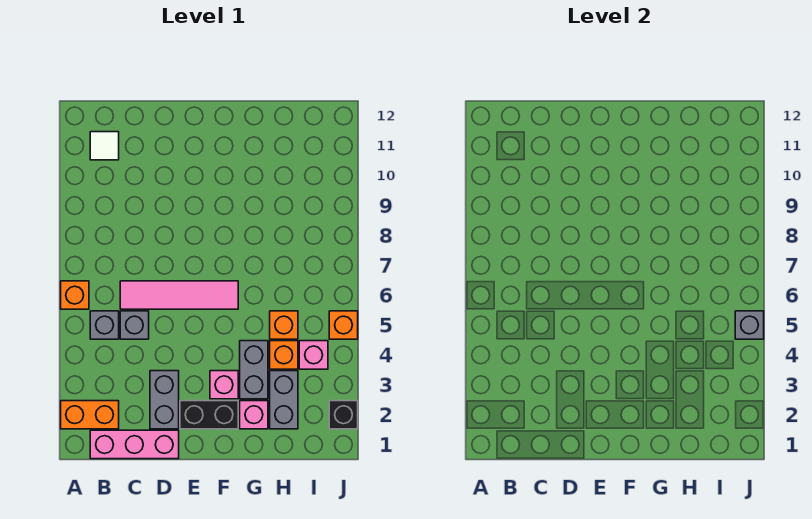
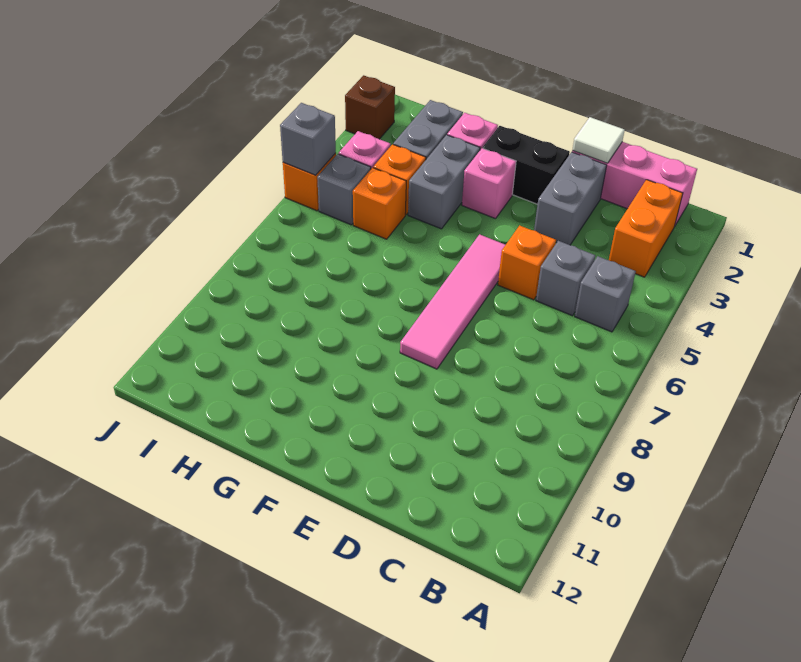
orange 1x2 brick [61,401,119,429] -> orange 1x2 brick turned to [609,180,683,277]
orange 1x1 brick [61,281,89,309] -> orange 1x1 brick moved to [498,225,556,300]
white 1x1 tile [90,132,119,160] -> white 1x1 tile moved to [573,117,625,163]
pink 1x4 tile [120,281,238,309] -> pink 1x4 tile turned to [400,234,505,369]
none -> grey 1x1 brick [317,154,371,225]
black 1x1 brick [329,401,358,429] -> brown 1x1 brick [345,75,395,139]

